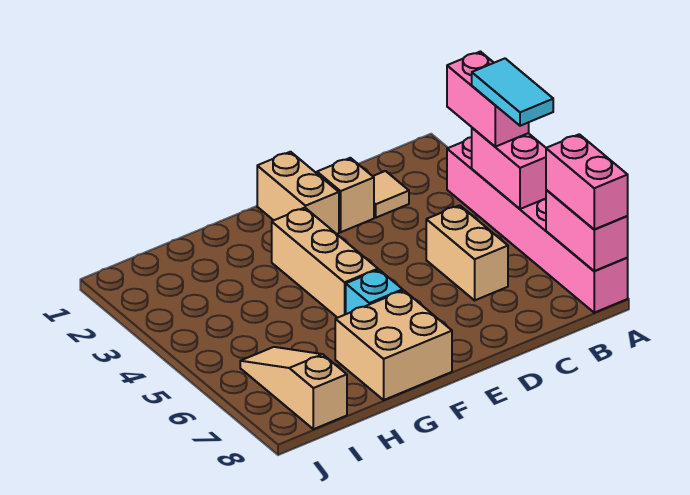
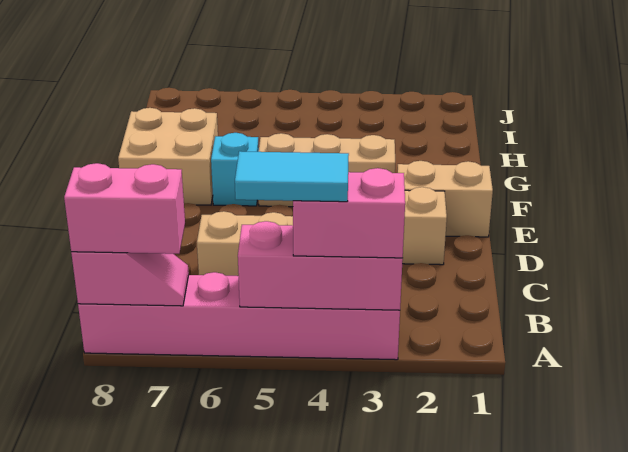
pink 1x2 brick [472,128,546,209] -> pink 1x3 brick [238,221,403,310]
pink 1x2 brick [546,190,628,271] -> pink 1x2 slope [71,252,189,306]
tan 1x1 tile [373,171,409,218] -> none
tan 1x3 slope [240,347,347,429] -> none

